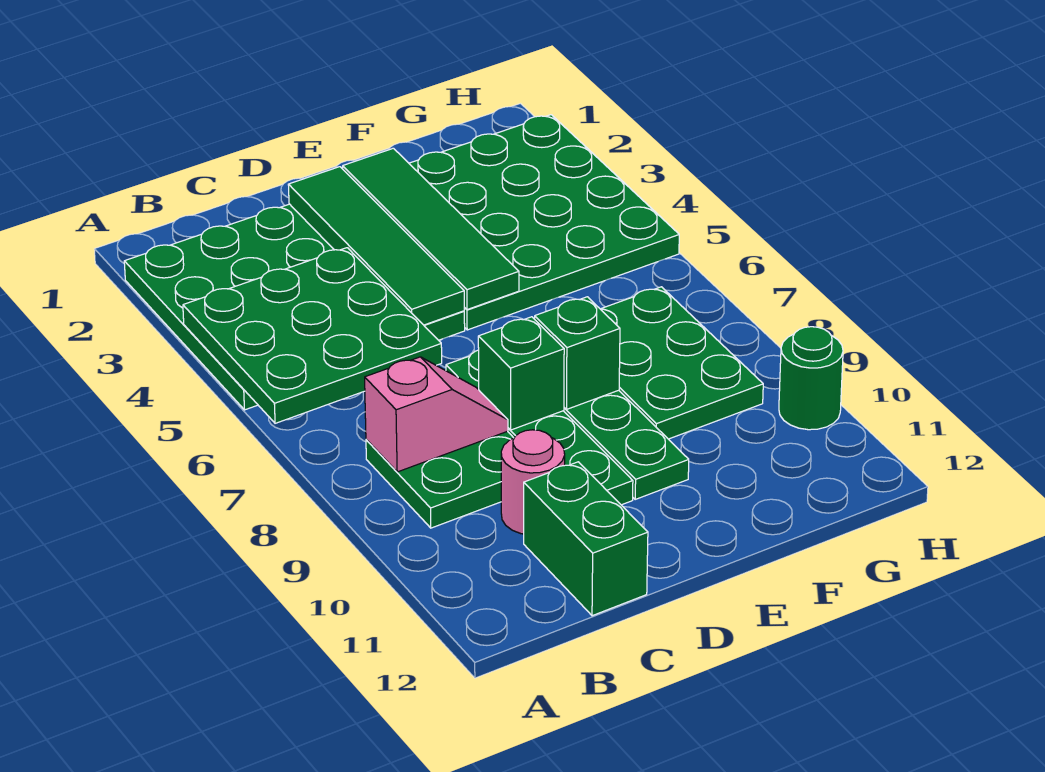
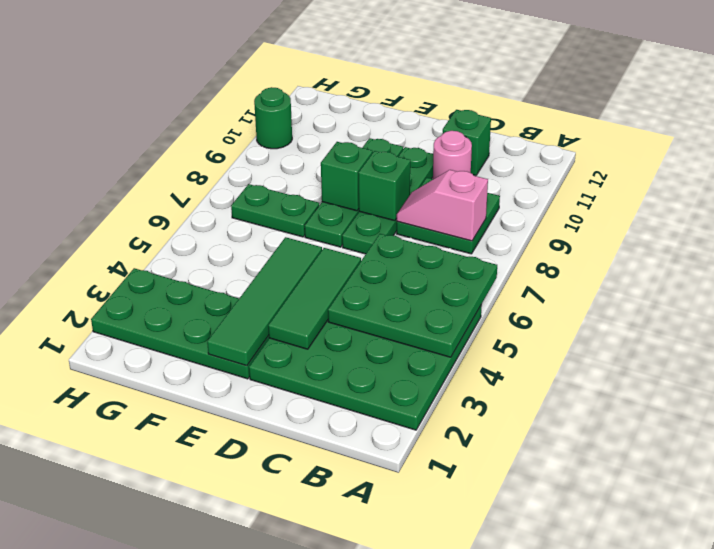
green 1x2 brick [524,462,648,616] -> green 1x1 brick [443,110,491,176]
green 1x4 tile [288,167,464,325] -> green 1x3 tile [268,248,361,349]
green 4x4 plate [409,115,679,330] -> green 2x4 plate [91,268,269,379]
green 2x3 plate [601,287,763,439] -> green 1x2 plate [231,184,319,237]

